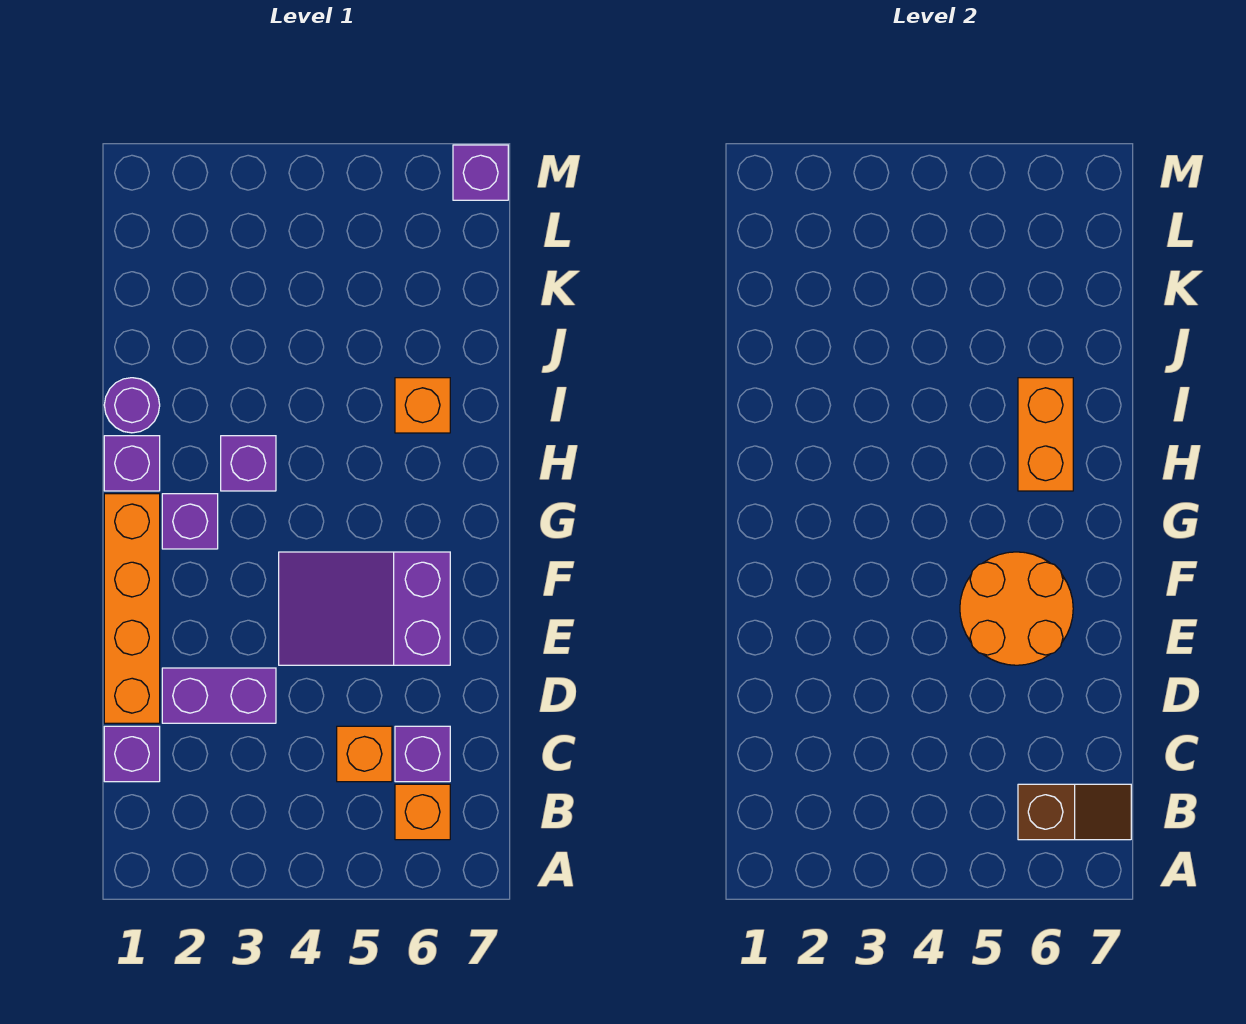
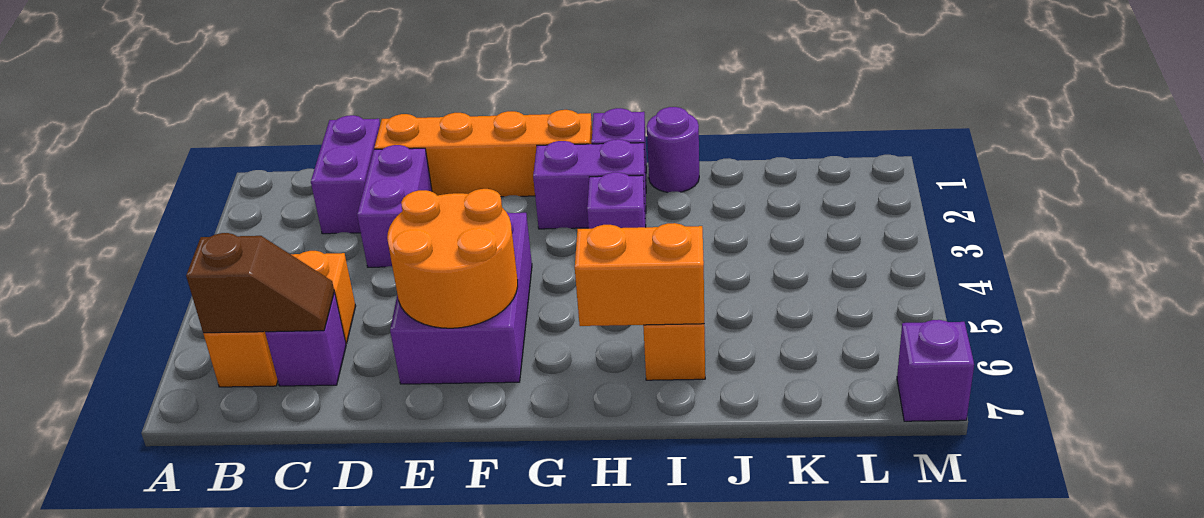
brown 1x2 slope [1018,784,1131,840] -> brown 1x2 slope turned to [186,233,334,333]
purple 1x1 brick [104,726,160,782] -> purple 1x2 brick [311,115,380,234]
purple 2x3 slope [279,552,450,665] -> purple 2x3 brick [390,212,532,384]
purple 1x1 brick [162,494,218,549] -> purple 1x2 brick [533,139,646,229]

